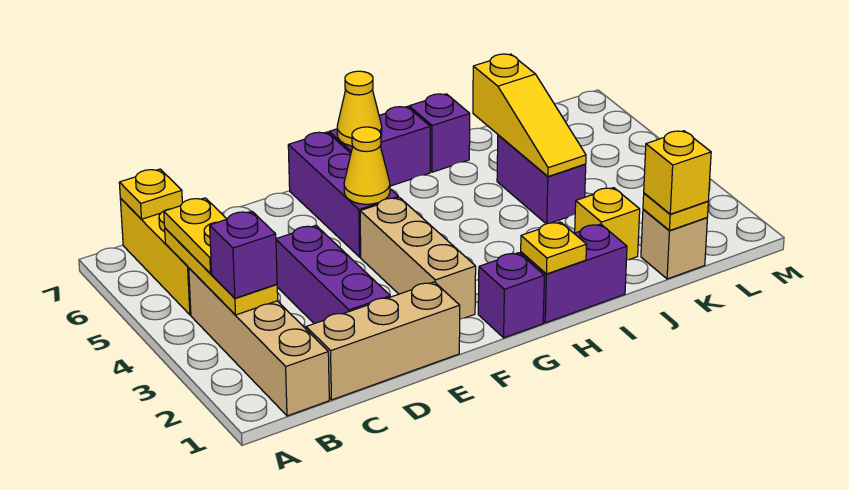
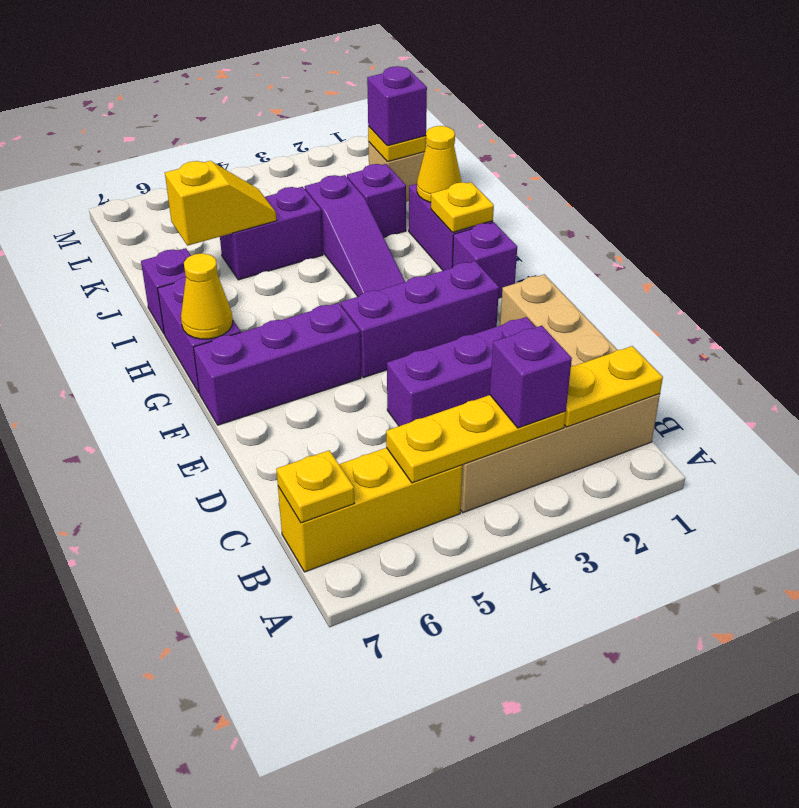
yellow 1x2 plate [164,198,227,274] -> yellow 1x2 plate moved to [564,346,663,427]
tan 1x3 brick [360,198,476,319] -> purple 1x3 brick [341,261,499,378]
yellow 1x1 cone [344,127,390,204] -> yellow 1x1 cone moved to [417,126,461,202]
none -> purple 1x3 slope [305,175,405,297]
yellow 1x1 brick [575,188,640,260] -> purple 1x1 brick [347,164,406,237]
yellow 1x3 slope [473,54,586,176] -> yellow 1x2 slope [165,161,277,246]
yellow 1x1 brick [644,131,711,214] -> purple 1x1 brick [367,66,427,146]

